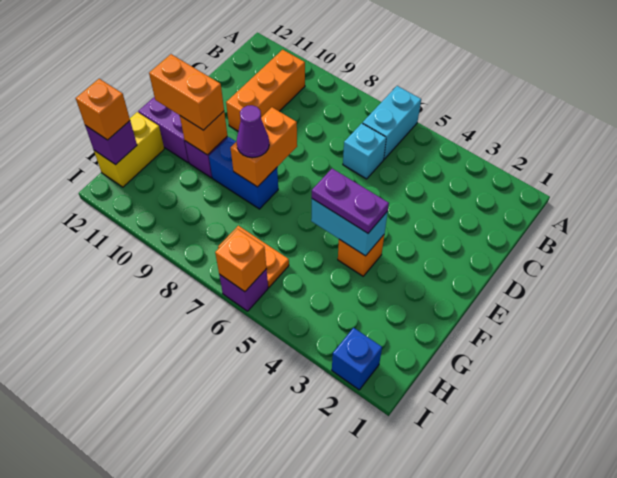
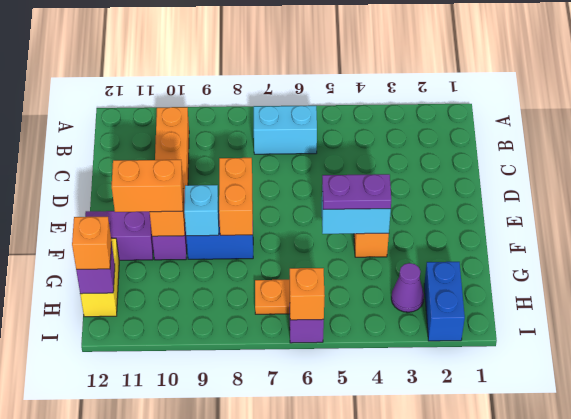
cyan 1x2 brick [363,86,421,159] -> cyan 1x2 brick turned to [253,106,317,154]
cyan 1x1 brick [343,123,386,179] -> cyan 1x1 brick moved to [184,185,219,236]
purple 1x1 cone [237,105,269,158] -> purple 1x1 cone moved to [391,263,424,312]
blue 1x1 brick [332,328,382,390] -> blue 1x2 brick [424,262,465,341]

